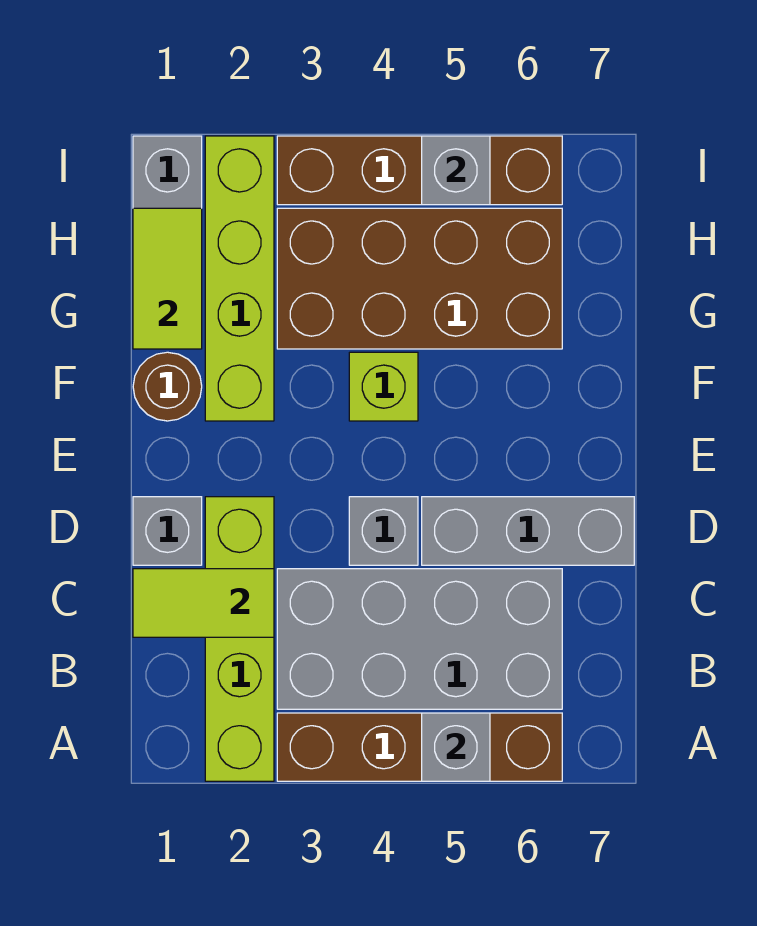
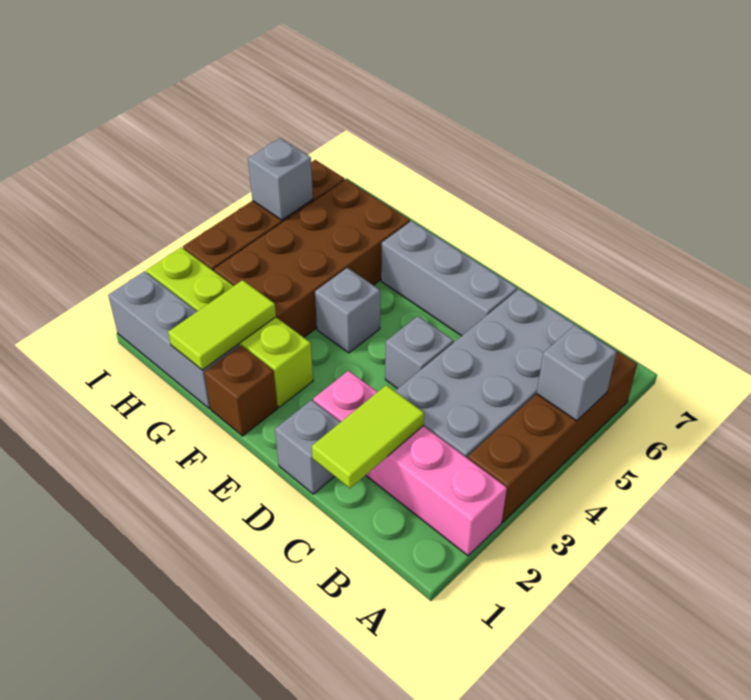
lime 1x4 brick [205,497,274,781] -> pink 1x4 brick [314,371,507,556]
grey 1x3 brick [422,497,634,565] -> grey 1x3 brick turned to [381,221,517,336]
brown 1x1 round brick [133,352,202,421] -> brown 1x1 brick [204,345,278,436]
lime 1x1 brick [349,352,418,421] -> grey 1x1 brick [315,268,380,353]
lime 1x2 tile [133,208,202,349] -> lime 1x2 tile turned to [168,280,276,370]

